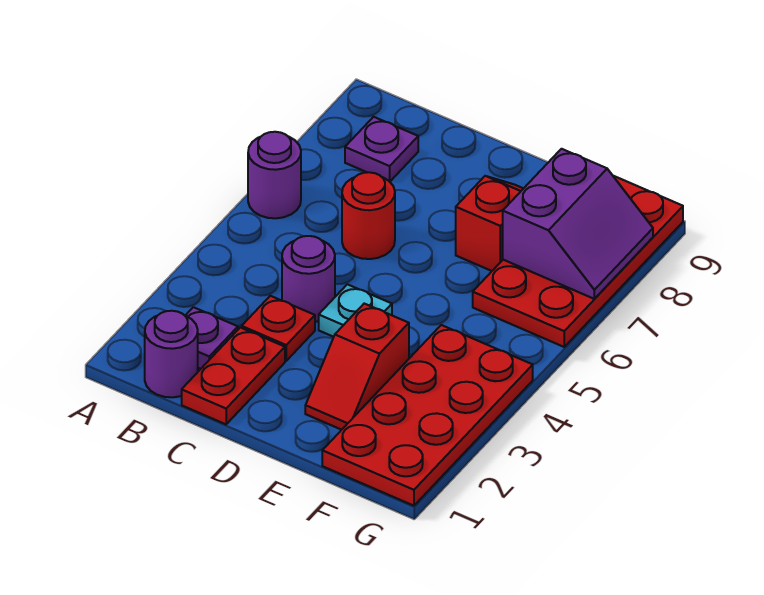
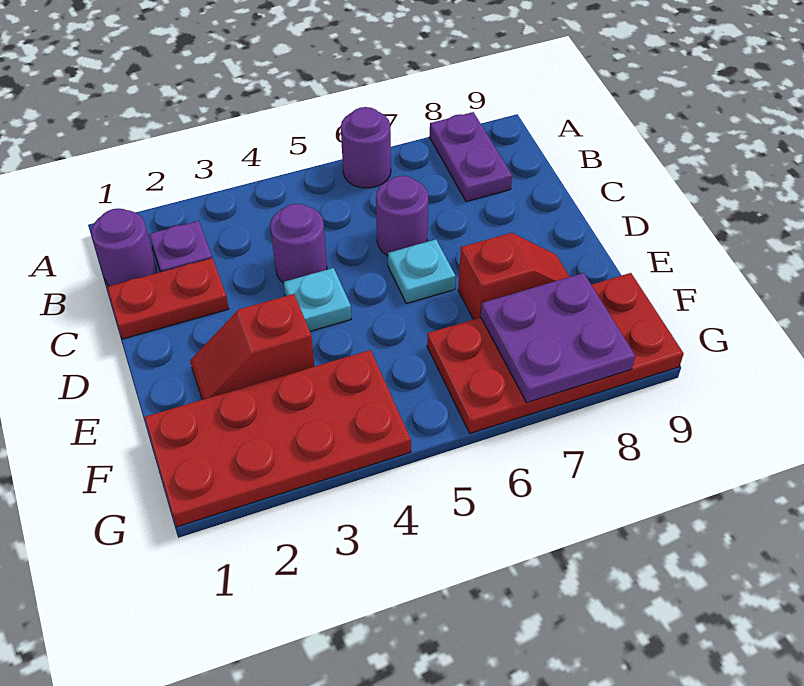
purple 1x1 plate [345,117,418,182] -> purple 1x2 plate [430,112,512,202]
red 1x1 plate [242,296,315,361] -> none
red 1x1 round brick [342,172,395,259] -> purple 1x1 round brick [376,176,428,256]
none -> cyan 1x1 plate [388,239,456,303]
purple 2x2 slope [503,149,653,299] -> purple 2x2 plate [481,273,635,403]

